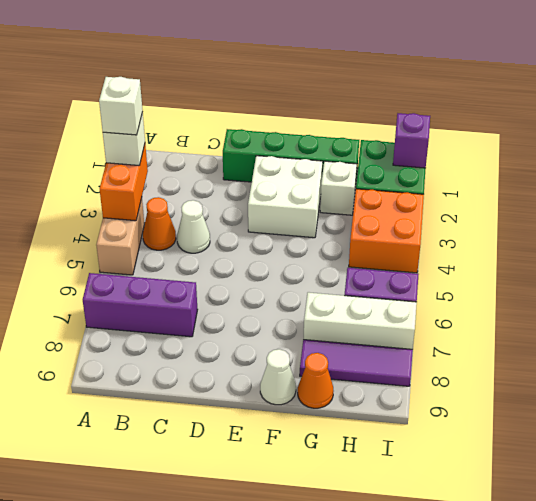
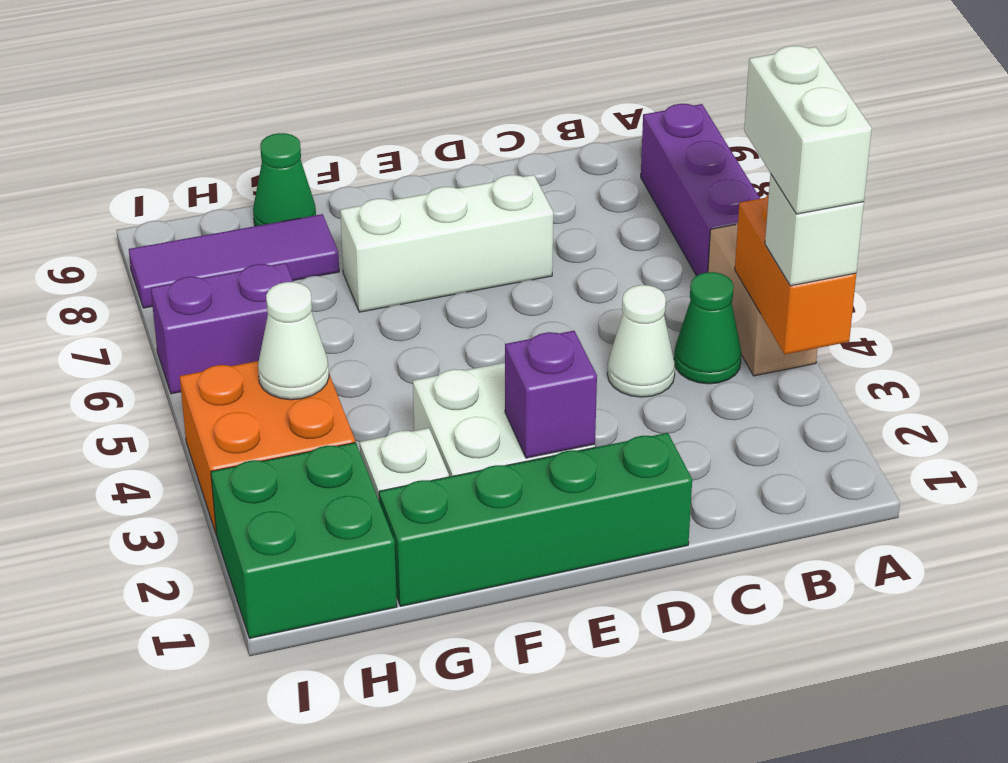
white 1x1 brick [99,77,143,135] -> white 1x2 brick [744,46,872,214]
purple 1x3 brick [83,273,198,337] -> purple 1x3 brick turned to [641,104,760,276]
orange 1x1 cone [143,197,176,250] -> green 1x1 cone [674,272,741,384]
white 1x1 cone [260,349,296,405] -> white 1x1 cone moved to [258,282,329,400]
white 1x3 brick [304,292,417,349] -> white 1x3 brick moved to [340,175,553,312]
orange 1x1 cone [298,353,333,408] -> green 1x1 cone [253,133,316,226]
purple 1x1 brick [393,113,430,168] -> purple 1x1 brick moved to [505,331,597,458]

